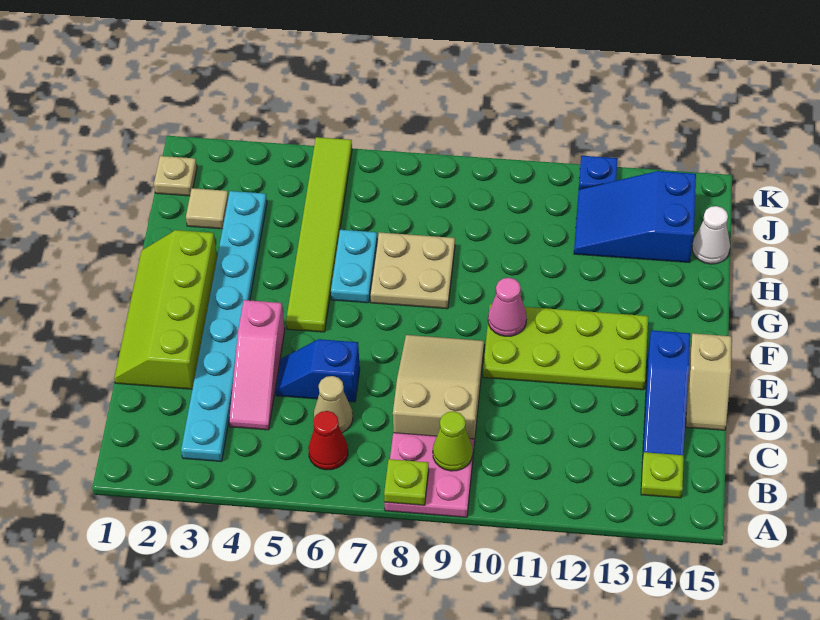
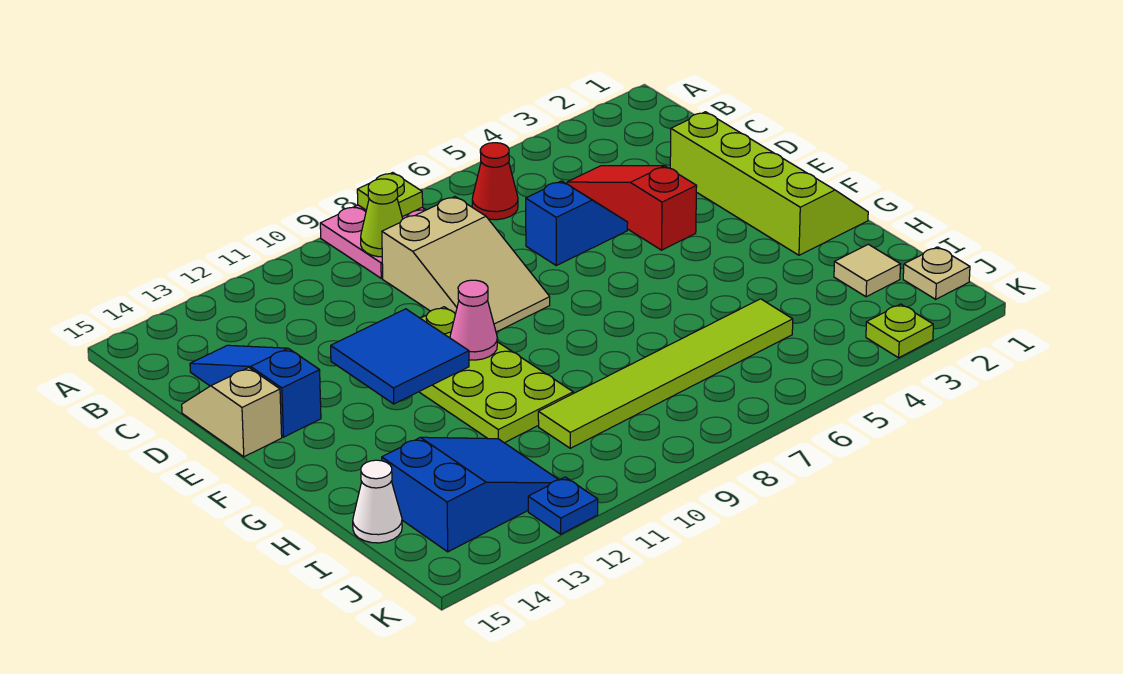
cyan 1x8 plate [181,191,267,462] -> none
lime 1x1 plate [641,452,684,498] -> lime 1x1 plate moved to [866,304,933,358]
pink 1x3 slope [229,300,285,430] -> red 1x3 slope [567,166,697,250]
tan 1x1 cone [314,376,353,433] -> none
lime 2x4 plate [483,304,648,390] -> lime 2x4 plate turned to [419,307,573,443]
none -> blue 2x2 tile [331,309,469,404]
lime 1x6 tile [286,137,352,332] -> lime 1x6 tile turned to [538,299,793,448]
cyan 1x2 plate [331,230,377,303] -> none
tan 2x2 plate [370,232,455,309] -> none

